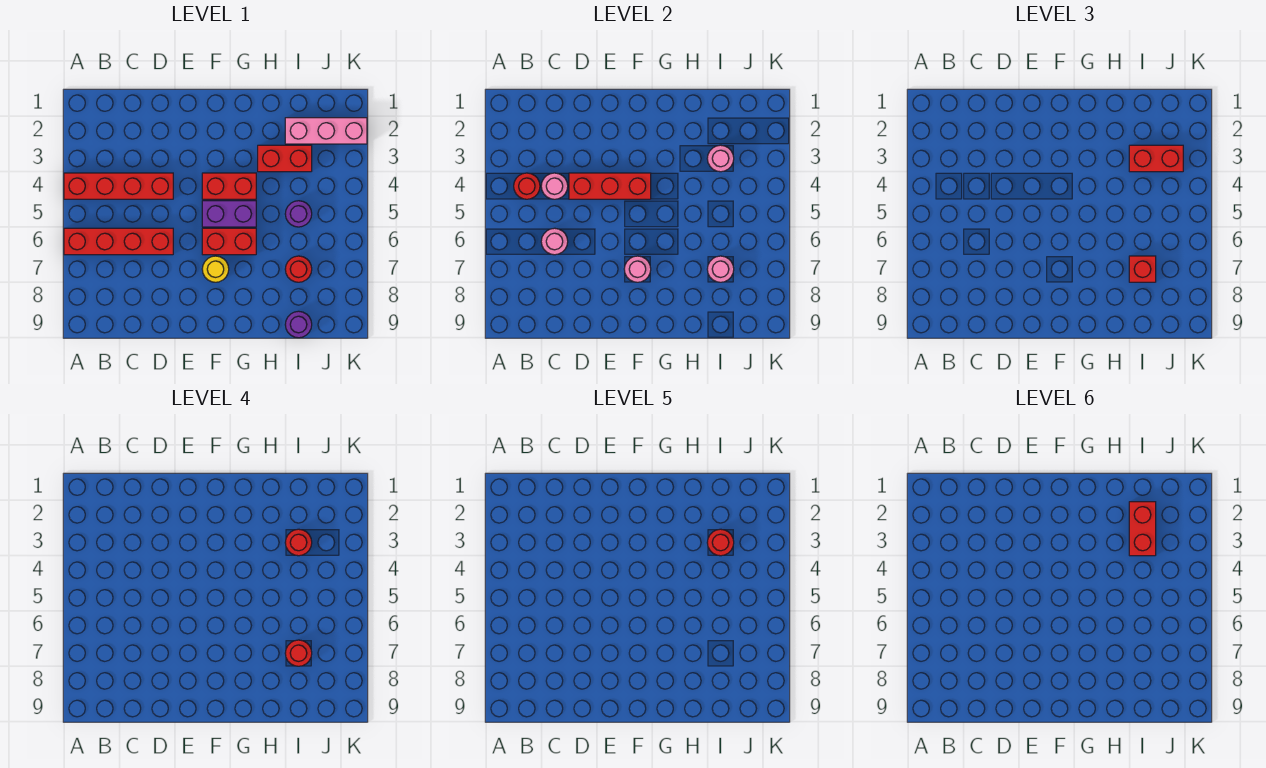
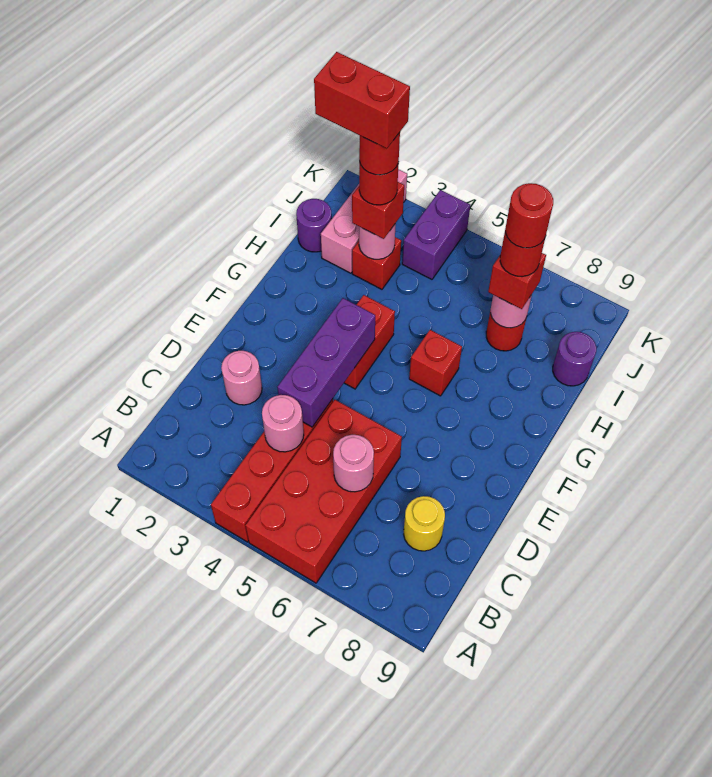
red 1x4 brick [64,228,173,255] -> red 2x4 brick [245,400,402,583]
red 1x1 round brick [514,173,540,199] -> red 1x1 round brick moved to [505,183,553,248]
red 1x3 brick [569,173,651,199] -> purple 1x3 brick [277,298,375,427]
purple 1x2 brick [202,201,256,227] -> purple 1x2 brick moved to [402,190,470,279]
red 1x2 brick [202,228,256,255] -> red 1x1 brick [409,330,462,396]
yellow 1x1 round brick [202,256,229,282] -> yellow 1x1 round brick moved to [404,496,445,551]
pink 1x1 round brick [624,256,651,282] -> pink 1x1 round brick moved to [221,351,262,405]
red 1x2 brick [258,145,312,172] -> red 1x1 brick [352,237,401,289]
red 1x2 brick [1129,145,1183,172] -> red 1x1 brick [352,182,404,239]
purple 1x1 round brick [285,201,312,227] -> purple 1x1 round brick moved to [296,199,332,252]

